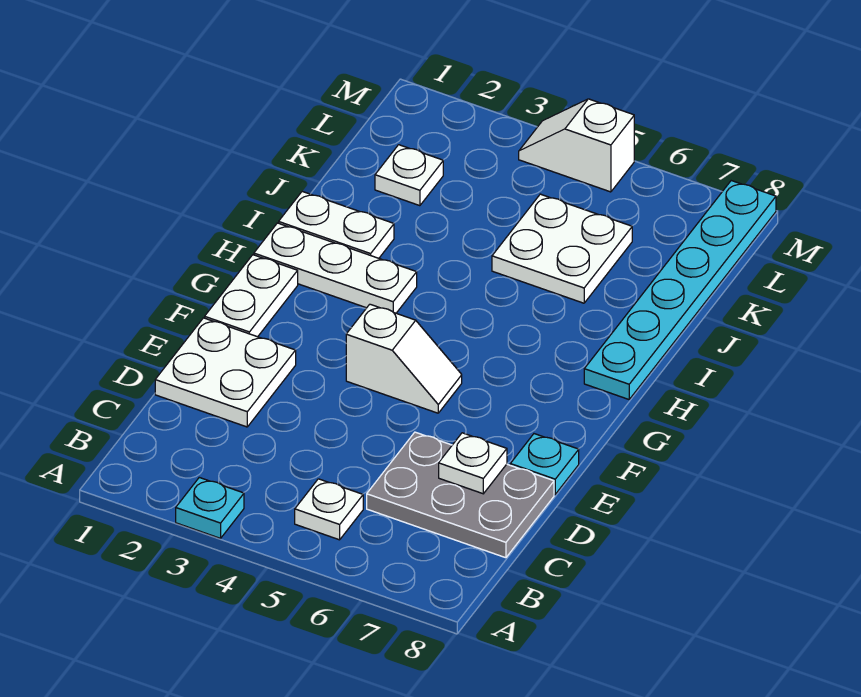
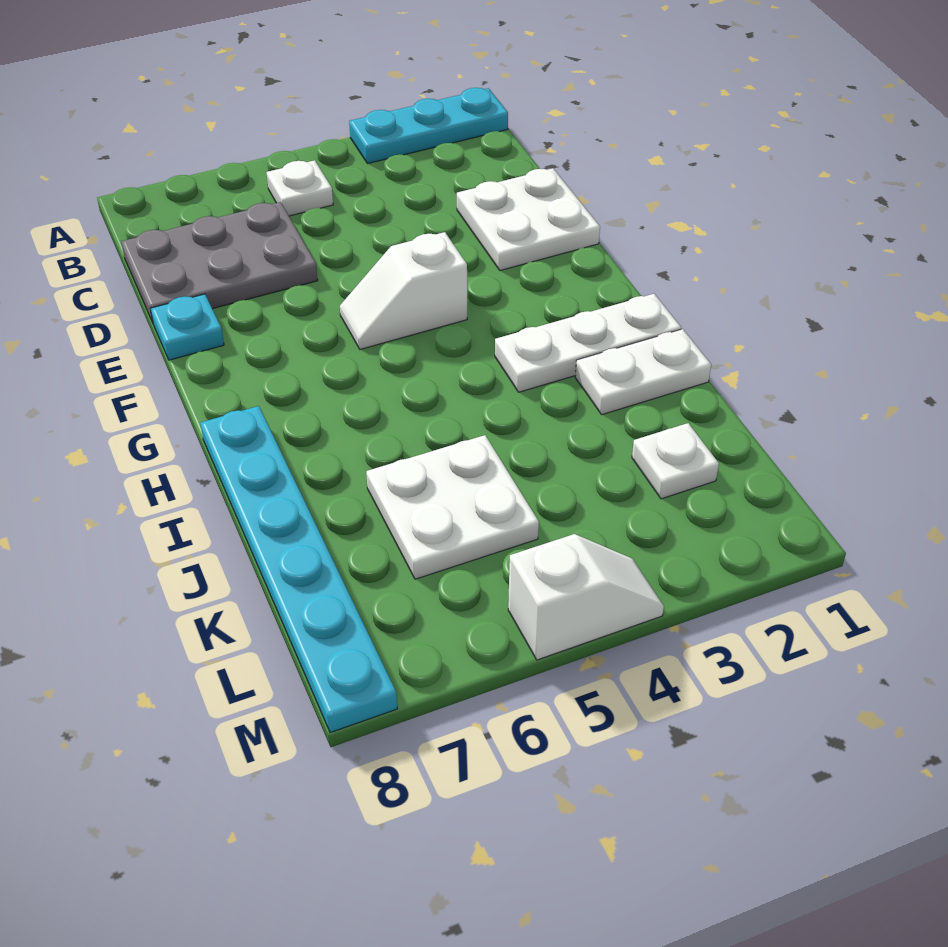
cyan 1x1 plate [176,477,244,538] -> cyan 1x3 plate [349,88,508,164]
white 1x1 plate [439,433,507,494] -> none
white 1x2 plate [205,255,298,337] -> none

